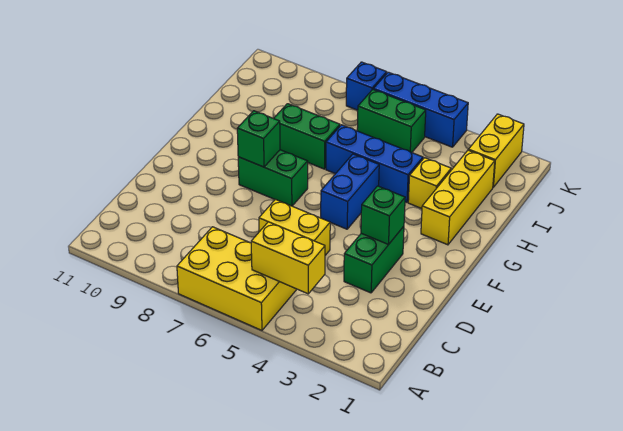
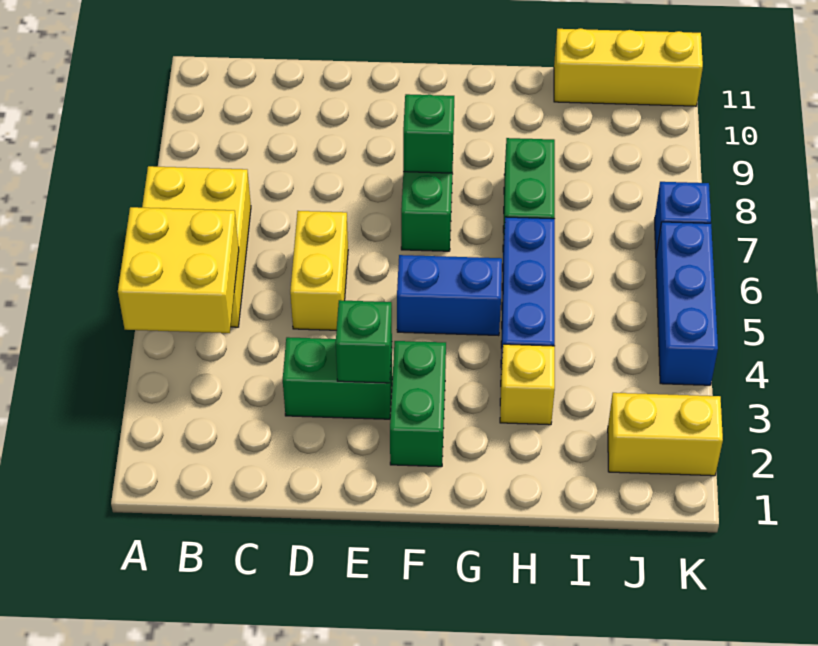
yellow 1x2 brick [251,222,325,294] -> yellow 2x2 brick [118,207,239,333]
yellow 1x3 brick [421,150,495,245] -> yellow 1x3 brick moved to [554,28,703,106]
green 1x2 brick [357,90,426,152] -> green 1x2 brick moved to [390,341,446,467]

